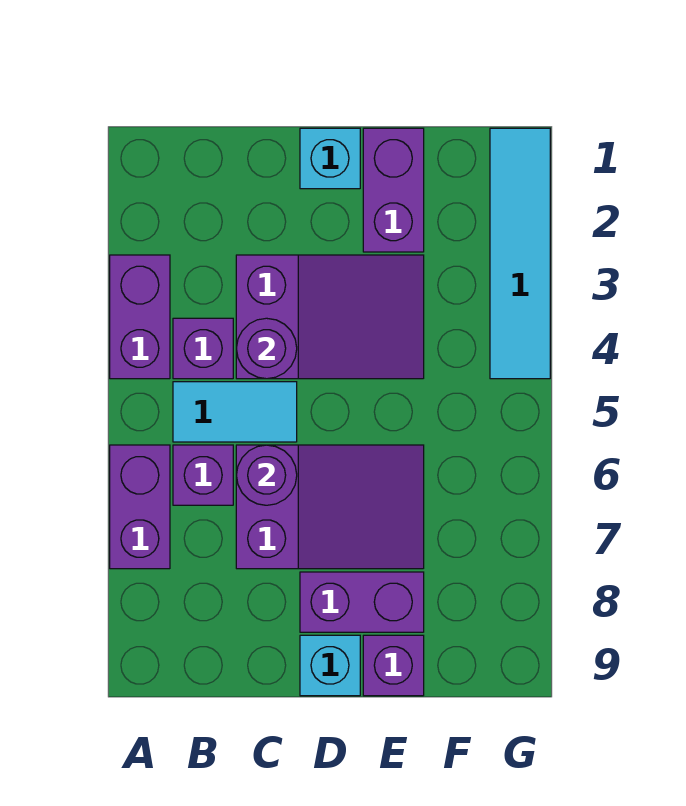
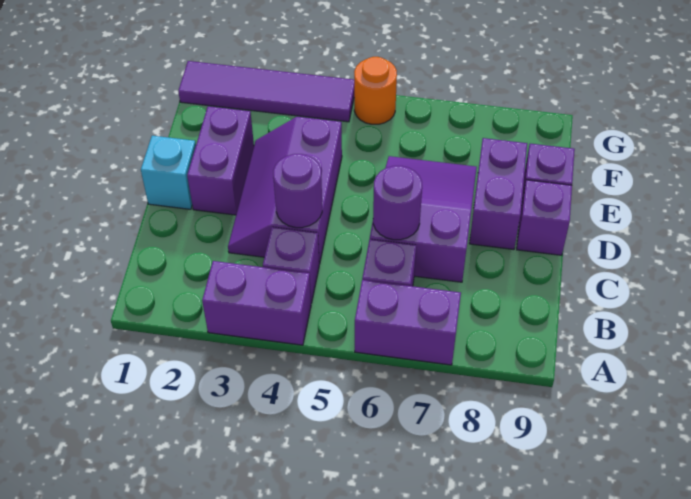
cyan 1x2 tile [173,382,297,442] -> none
purple 2x3 slope [236,255,424,379] -> purple 2x3 slope turned to [228,117,342,264]
cyan 1x1 brick [300,635,360,696] -> purple 1x1 brick [517,180,572,255]
purple 1x2 brick [363,128,424,252] -> purple 1x2 brick turned to [187,106,254,215]
cyan 1x4 tile [490,128,550,379] -> purple 1x4 tile [178,61,354,122]
none -> orange 1x1 round brick [354,57,397,124]

